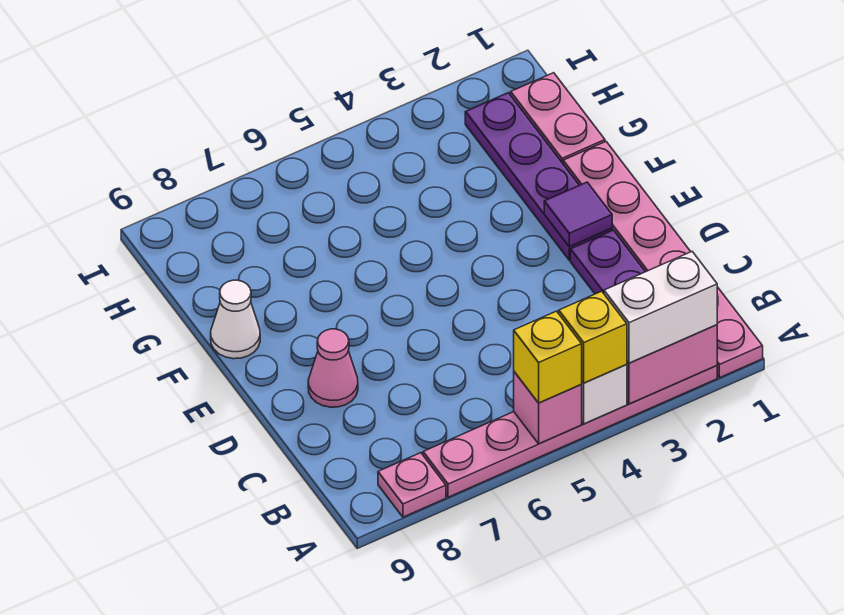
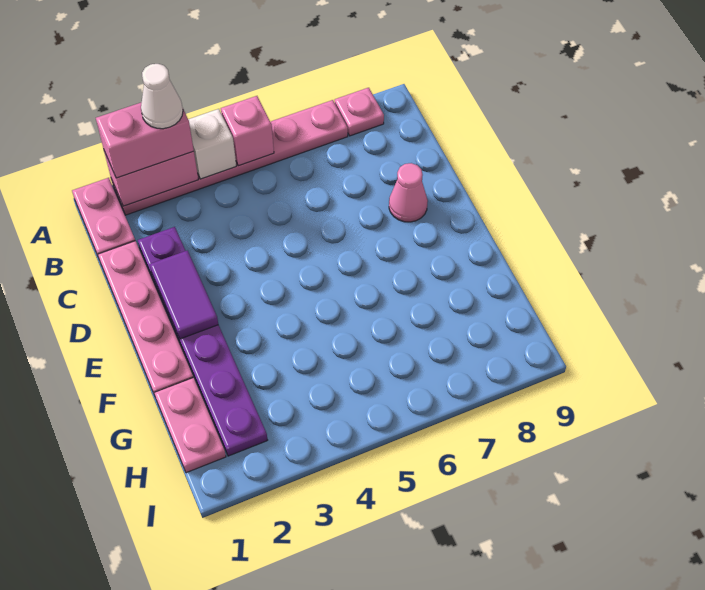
white 1x2 brick [604,252,717,363] -> pink 1x2 brick [96,102,194,178]
yellow 1x1 brick [559,291,627,383] -> none
yellow 1x1 brick [514,311,582,403] -> none
purple 1x1 tile [544,182,612,247] -> purple 1x2 tile [150,250,218,339]
white 1x1 cone [211,280,260,359] -> white 1x1 cone moved to [141,64,183,129]

